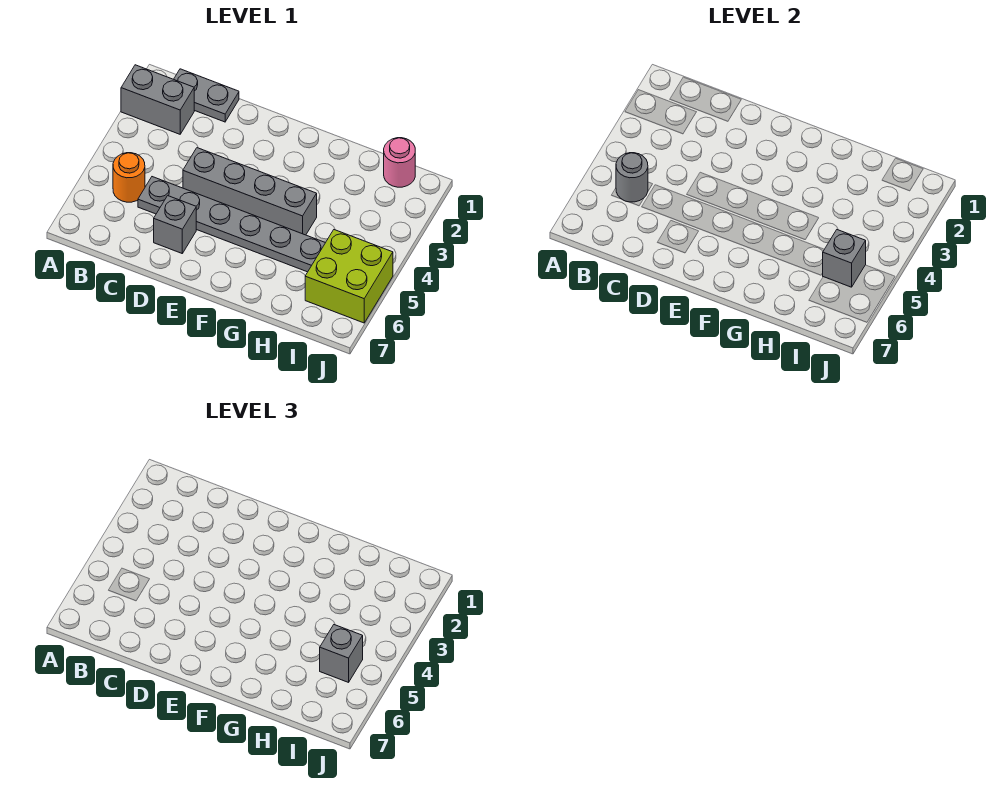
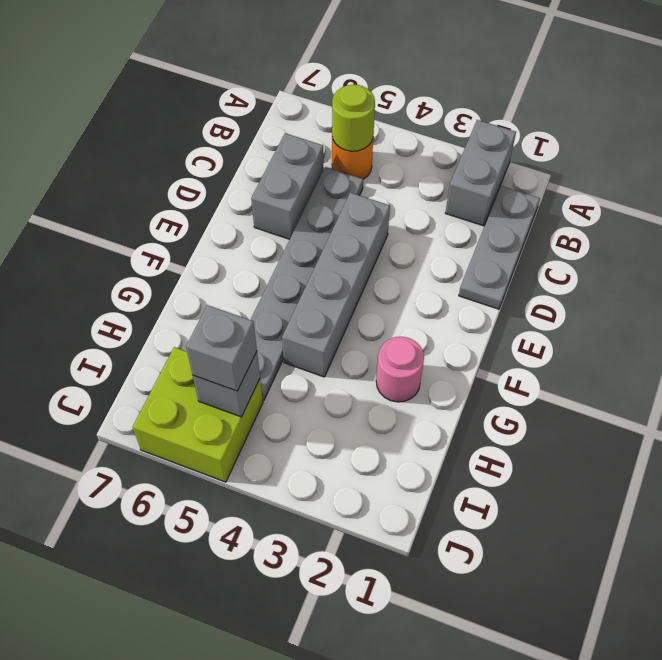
grey 1x2 plate [174,69,239,122] -> grey 1x3 plate [459,186,540,309]
grey 1x1 round brick [616,153,648,202] -> lime 1x1 round brick [332,85,375,151]
grey 1x1 brick [154,196,196,253] -> grey 1x2 brick [251,133,323,239]
pink 1x1 round brick [384,138,415,187] -> pink 1x1 round brick moved to [376,337,424,402]

